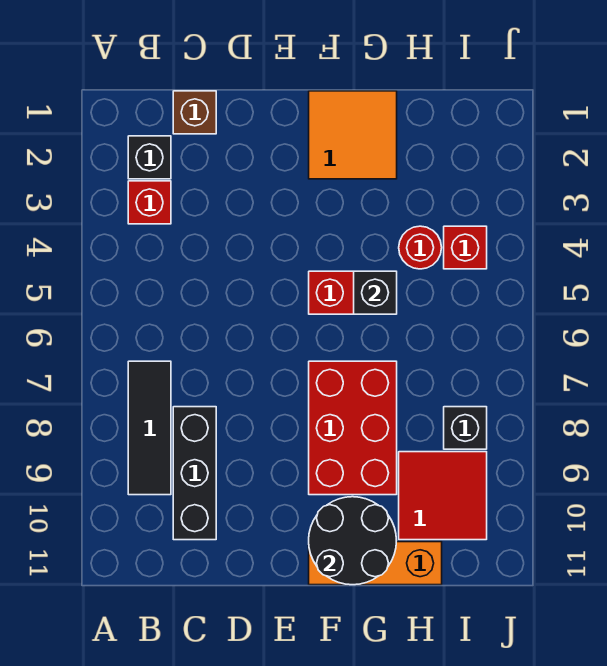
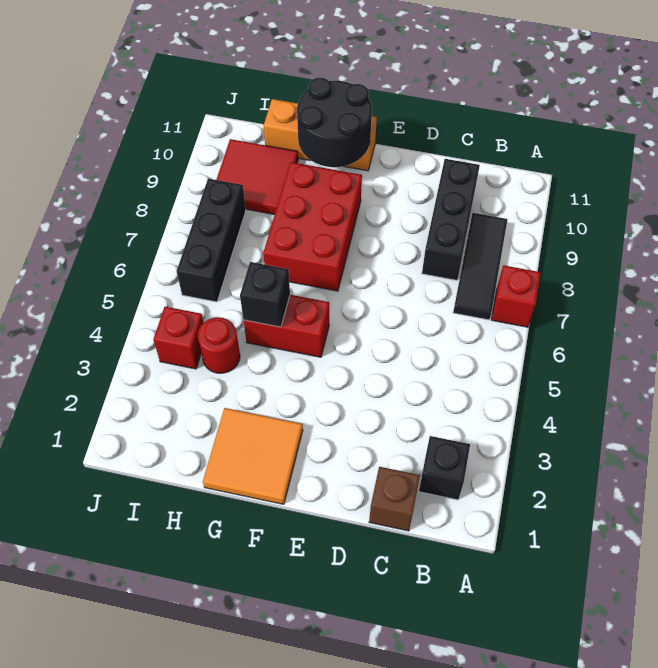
red 1x1 brick [128,181,171,224] -> red 1x1 brick moved to [491,265,541,327]
black 1x1 brick [444,407,487,449] -> black 1x3 brick [177,179,246,302]

